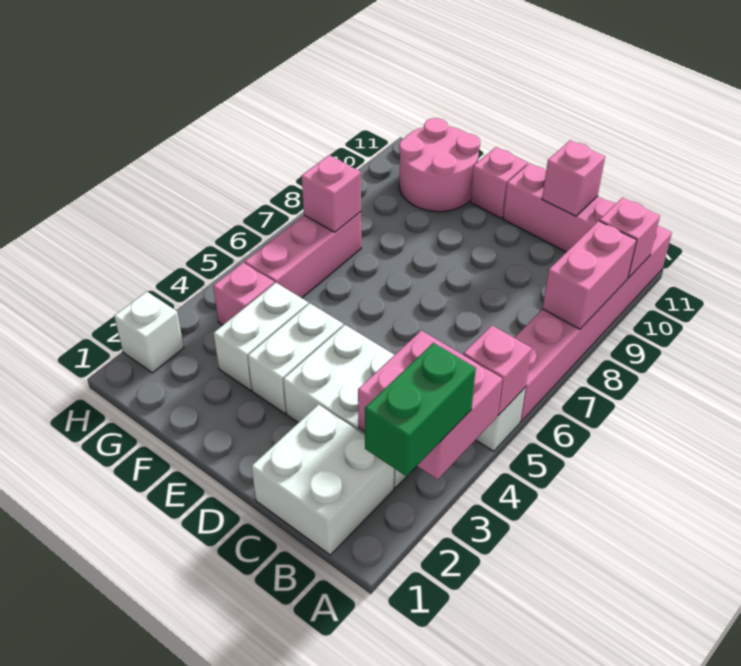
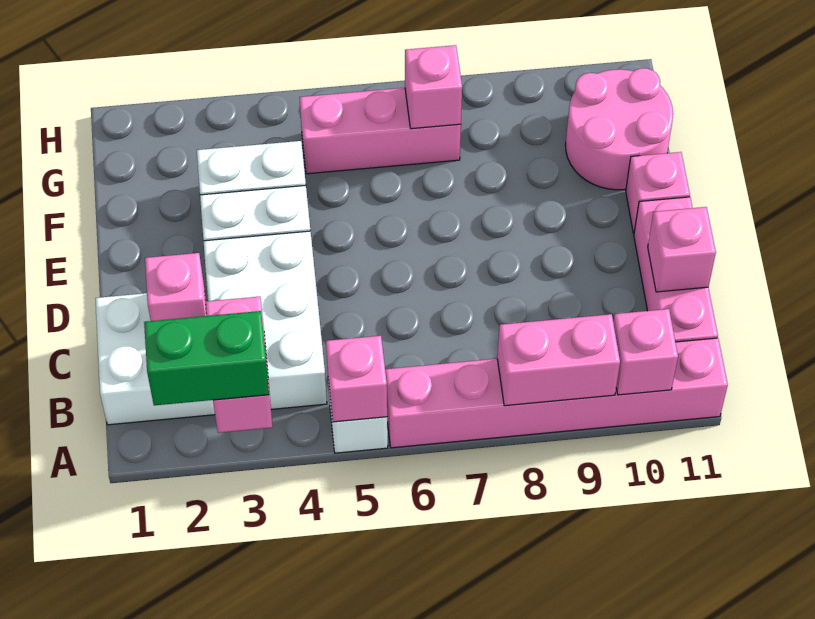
pink 2x2 brick [358,331,502,479] -> pink 1x2 brick [206,297,272,433]
pink 1x1 brick [213,263,275,325] -> pink 1x1 brick moved to [145,253,206,321]
white 1x1 brick [114,292,184,373] -> none

